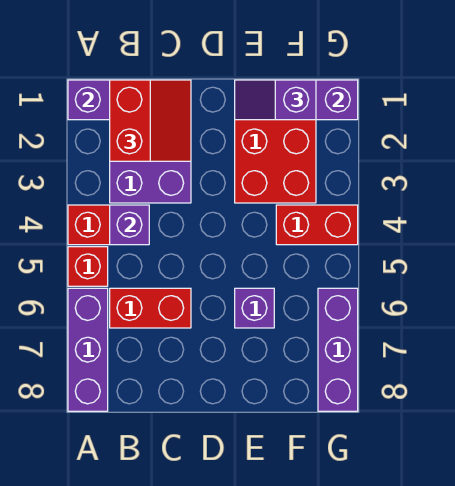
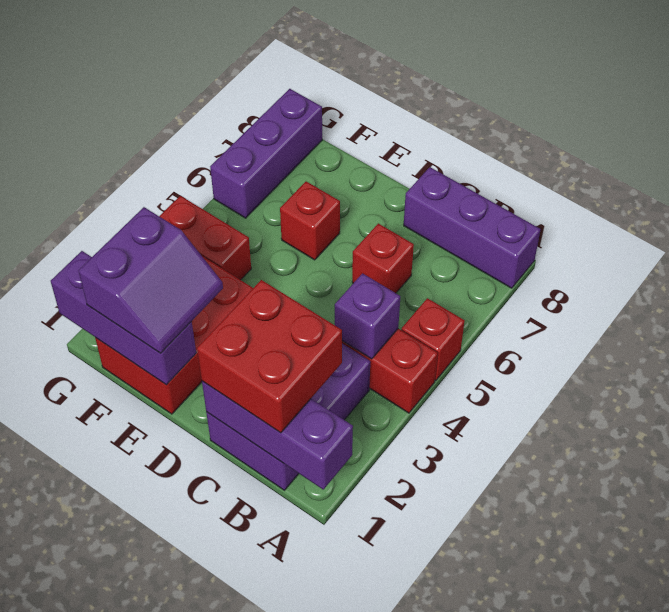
purple 1x3 brick [68,288,108,411] -> purple 1x3 brick turned to [404,167,541,288]
red 2x2 slope [110,80,191,161] -> red 2x2 brick [197,280,342,433]
red 1x2 brick [110,288,191,328] -> red 1x1 brick [352,223,414,293]
purple 1x2 slope [235,80,316,120] -> purple 2x2 slope [79,207,223,353]
purple 1x1 brick [235,288,274,328] -> red 1x1 brick [280,181,340,260]

